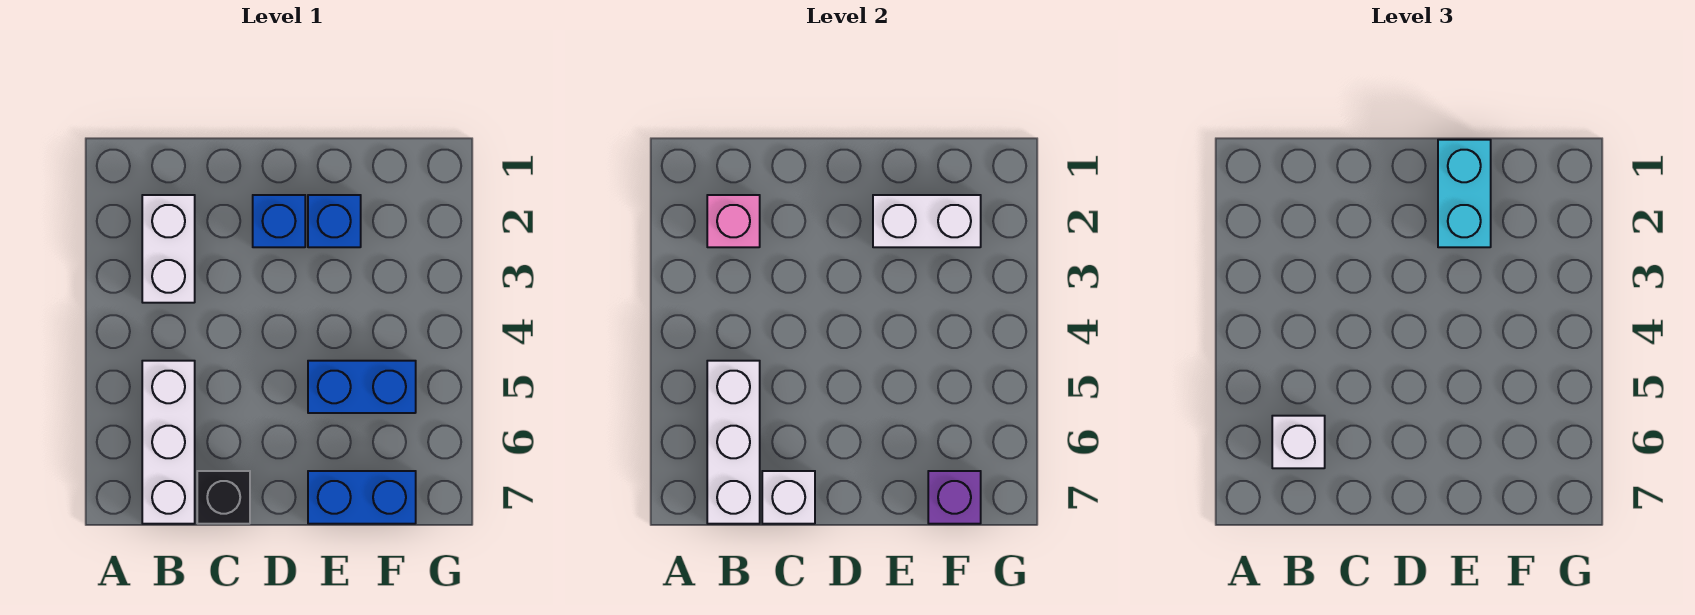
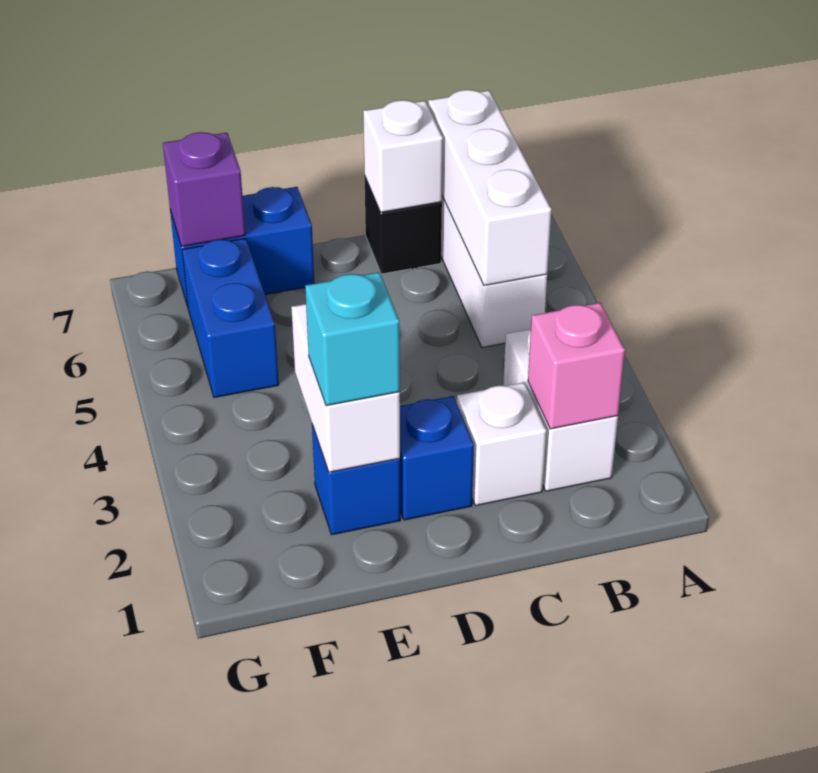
white 1x1 brick [1272,416,1325,468] -> white 1x1 brick moved to [457,382,547,506]
cyan 1x2 brick [1438,140,1491,247] -> cyan 1x1 brick [305,272,400,406]
white 1x2 brick [873,195,981,247] -> white 1x2 brick turned to [291,304,400,472]
blue 1x2 brick [308,361,416,413] -> blue 1x2 brick turned to [182,238,279,397]

